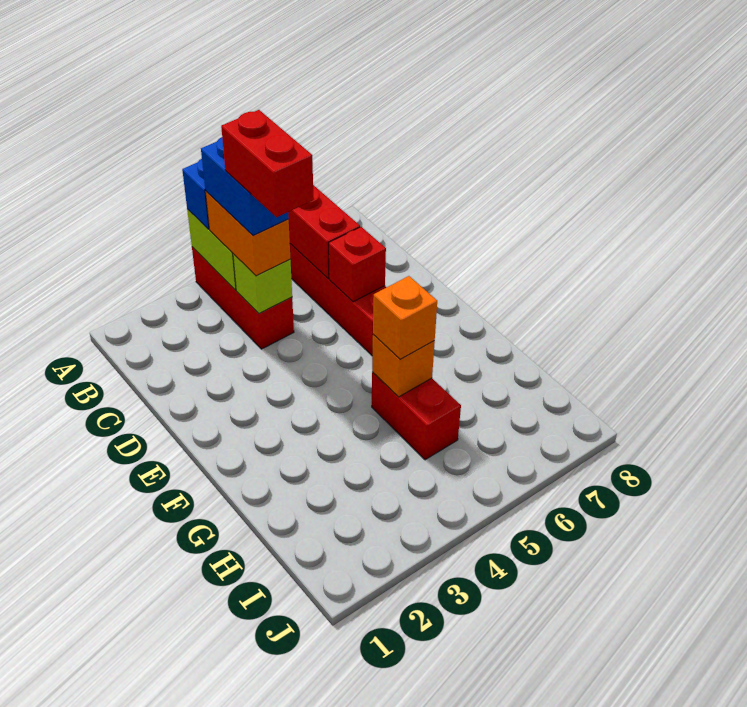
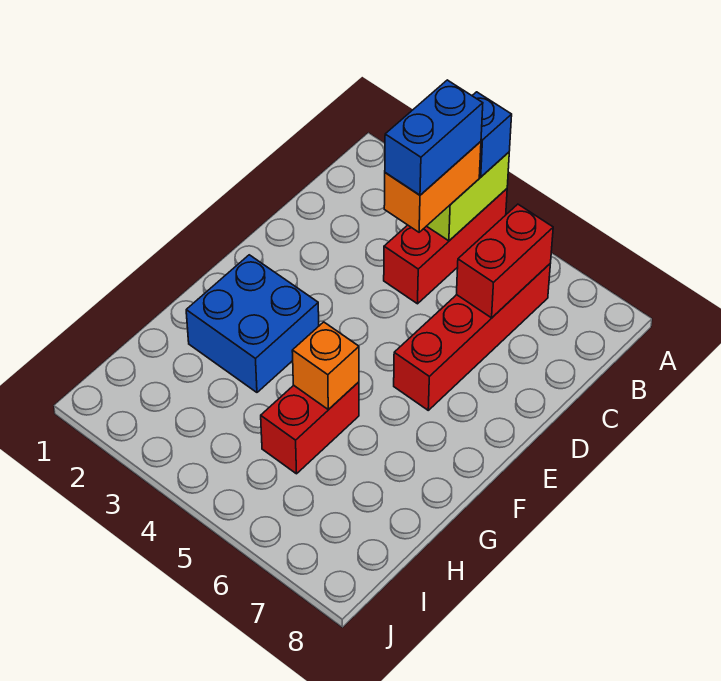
lime 1x1 brick [233,254,292,314] -> none
red 1x2 brick [221,110,314,217] -> none
red 1x1 brick [329,227,386,302] -> none
none -> blue 2x2 brick [186,255,319,392]
orange 1x1 brick [373,276,437,359] -> none

